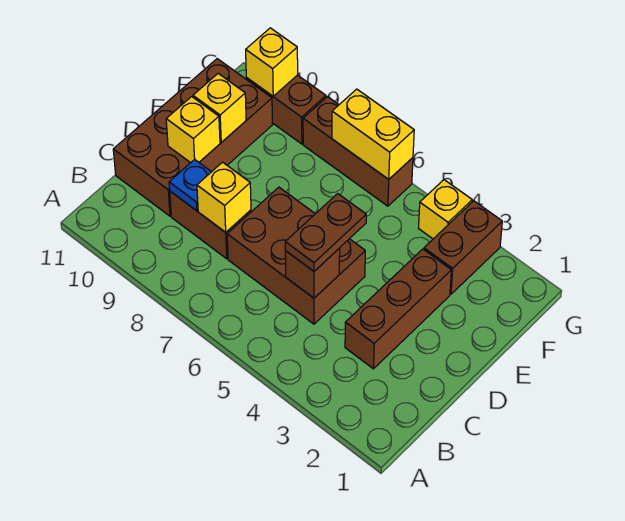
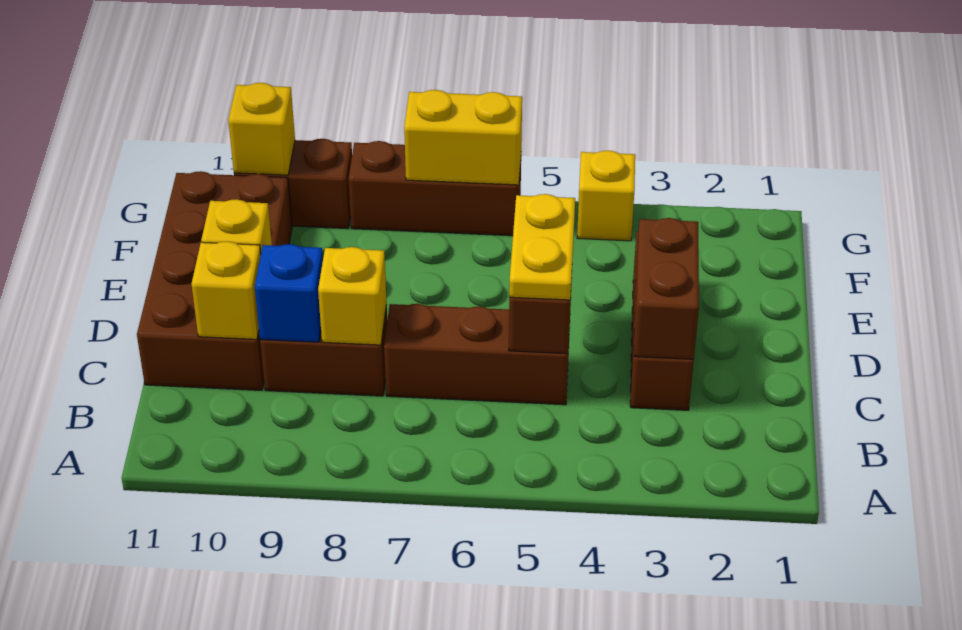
brown 2x3 brick [227,187,365,324] -> brown 1x3 brick [384,304,570,405]
brown 1x2 plate [285,194,366,271] -> yellow 1x2 plate [509,194,575,300]
blue 1x1 plate [169,159,211,211] -> blue 1x1 brick [255,244,323,342]
yellow 1x1 brick [193,74,246,142] -> yellow 1x1 brick moved to [192,241,261,339]
brown 1x2 brick [424,201,502,294] -> brown 1x2 brick moved to [634,218,699,359]

